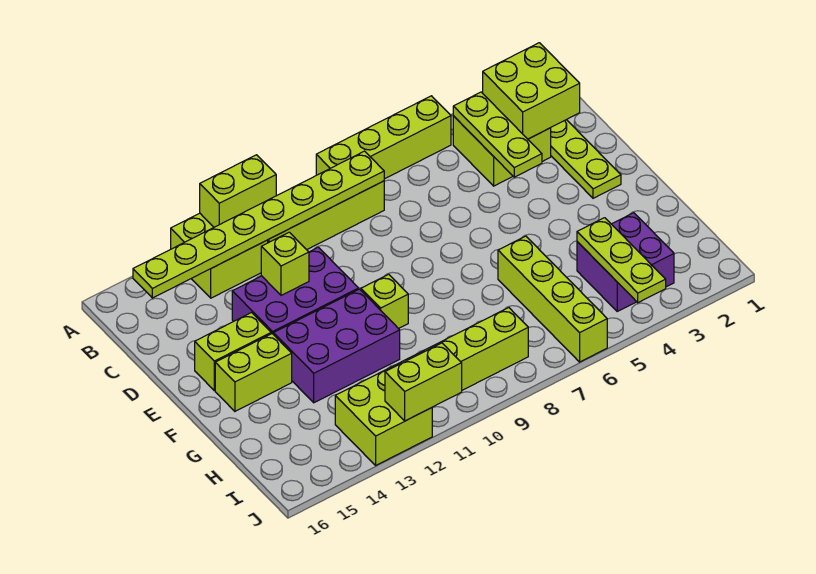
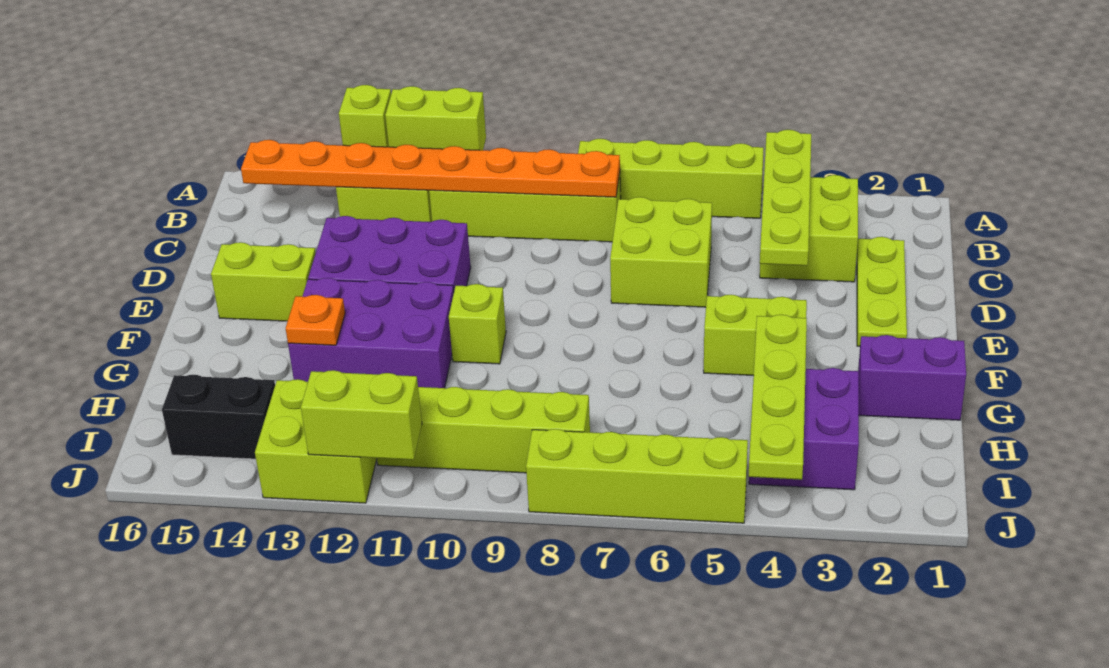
lime 2x2 brick [483,43,580,139] -> lime 2x2 brick moved to [610,197,712,307]
lime 1x3 plate [453,92,542,177] -> lime 1x4 plate [760,130,811,266]
lime 1x8 plate [133,151,384,298] -> orange 1x8 plate [241,140,620,197]
lime 1x1 brick [261,232,309,295] -> lime 1x1 brick moved to [339,85,391,147]
lime 1x2 brick [215,334,292,411] -> lime 1x2 brick moved to [704,295,807,376]
none -> purple 1x2 brick [858,335,966,420]
lime 1x4 brick [498,236,607,362] -> lime 1x4 brick turned to [526,429,748,523]
none -> orange 1x1 plate [286,295,345,345]
lime 1x3 plate [577,218,666,303] -> lime 1x4 plate [749,315,807,480]
none -> black 1x2 brick [162,375,275,459]

